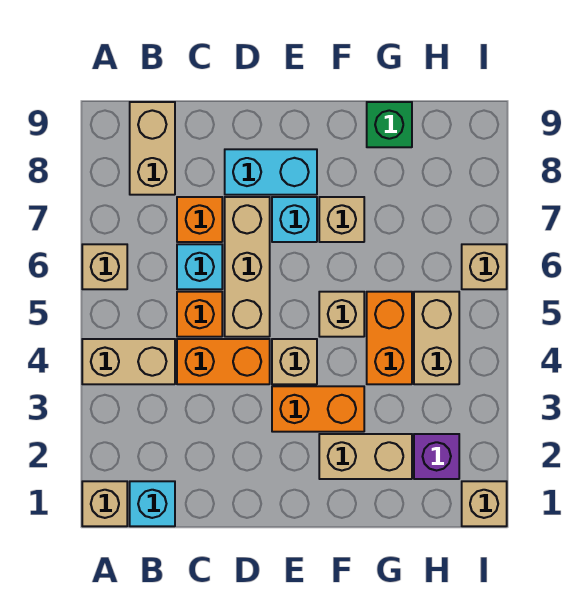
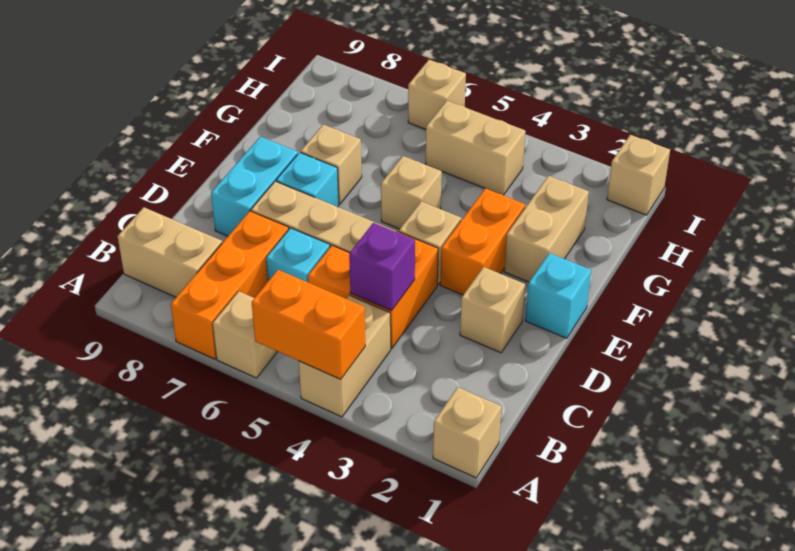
cyan 1x1 brick [130,481,175,526] -> cyan 1x1 brick moved to [525,253,591,338]
orange 1x1 brick [177,197,222,242] -> orange 1x3 brick [171,211,289,359]
none -> tan 1x1 brick [460,267,525,353]
orange 1x2 brick [367,292,412,384] -> orange 1x2 brick moved to [252,270,365,379]
green 1x1 brick [367,102,412,147] -> none
purple 1x1 brick [414,434,459,479] -> purple 1x1 brick moved to [349,223,415,311]

